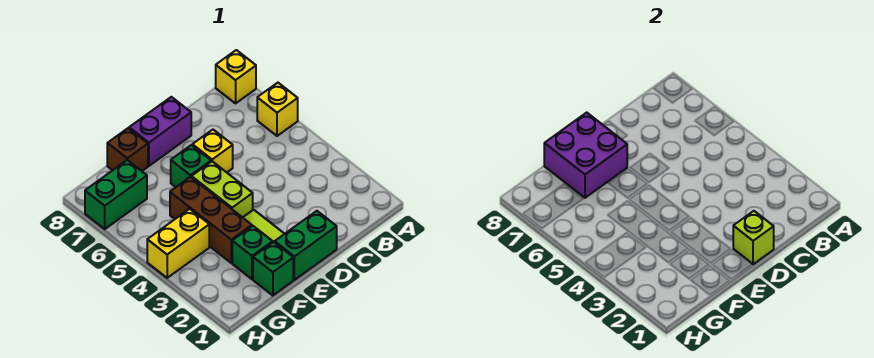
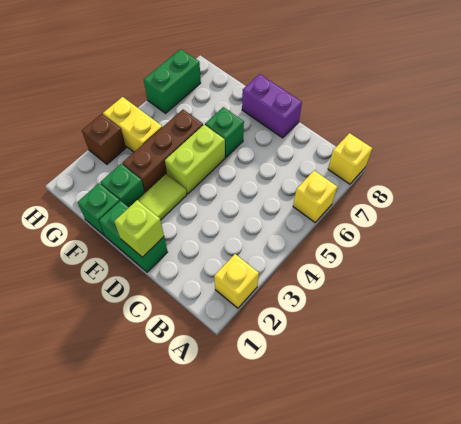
yellow 1x1 brick [192,130,233,172] -> yellow 1x1 brick moved to [214,254,259,308]
purple 2x2 brick [544,113,627,198] -> none
brown 1x1 brick [107,128,148,171] -> brown 1x1 brick moved to [82,114,126,164]
green 1x2 brick [85,160,147,229] -> green 1x2 brick turned to [144,49,201,113]

